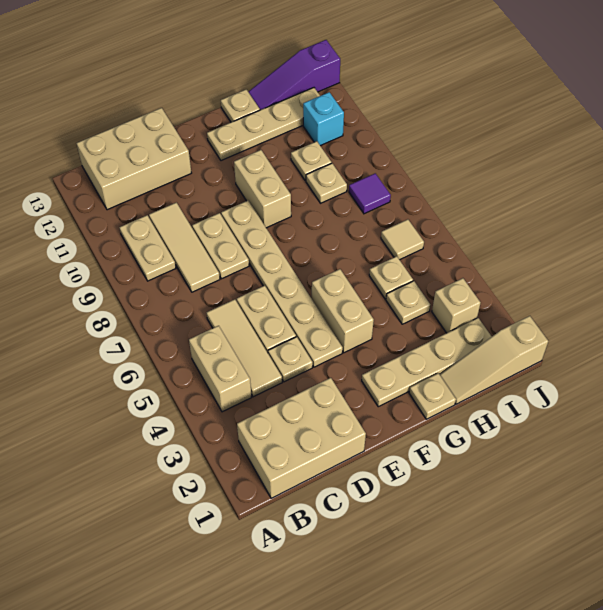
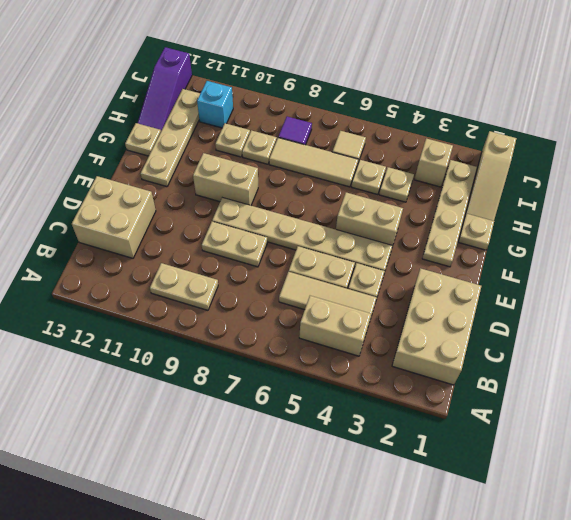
tan 2x3 brick [76,108,191,210] -> tan 2x2 brick [72,176,156,258]
tan 1x3 tile [149,202,220,292] -> tan 1x3 tile moved to [269,138,358,187]

